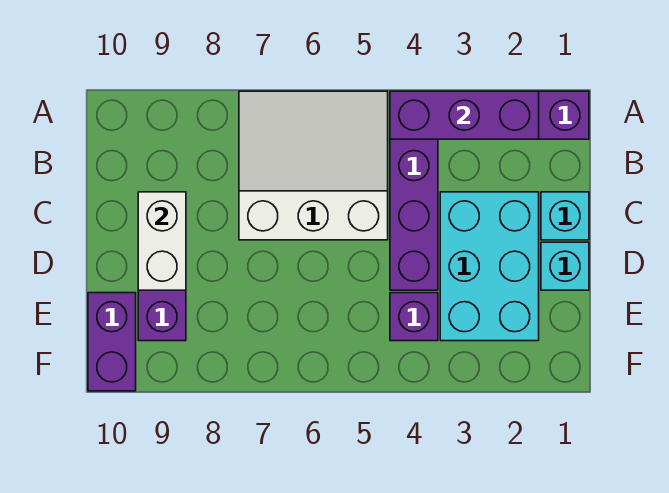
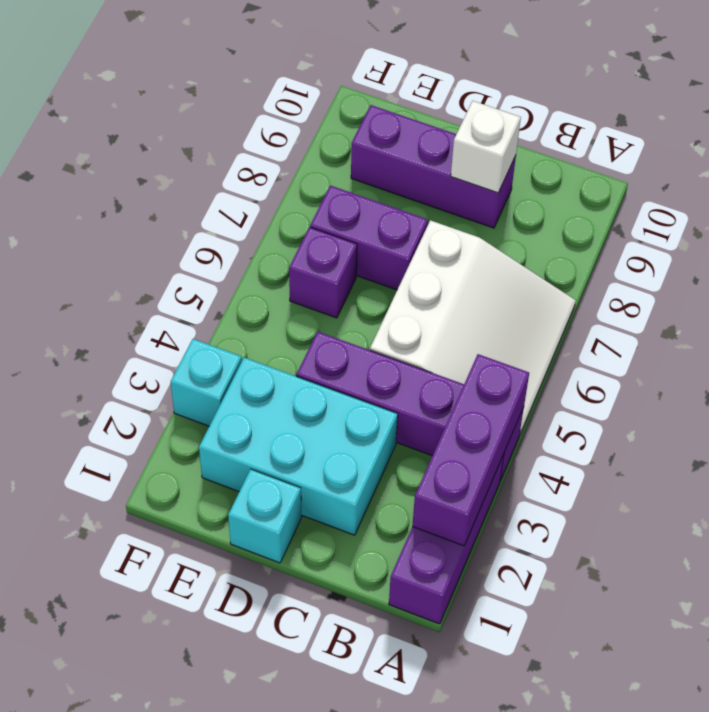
cyan 1x1 brick [541,192,589,240] -> cyan 1x1 brick moved to [171,339,242,426]
white 1x2 brick [138,192,186,290] -> white 1x1 brick [451,101,521,193]
purple 1x1 brick [390,293,438,341] -> purple 1x1 brick moved to [289,227,357,318]
purple 1x2 brick [88,293,136,391] -> purple 1x2 brick moved to [310,186,428,290]

